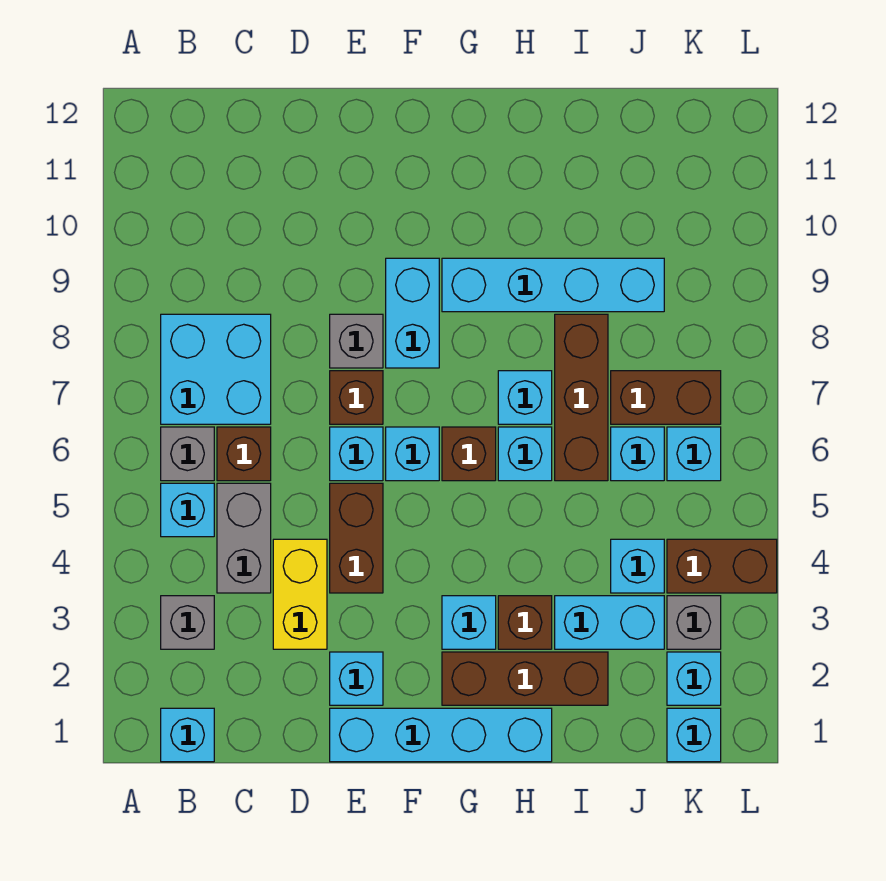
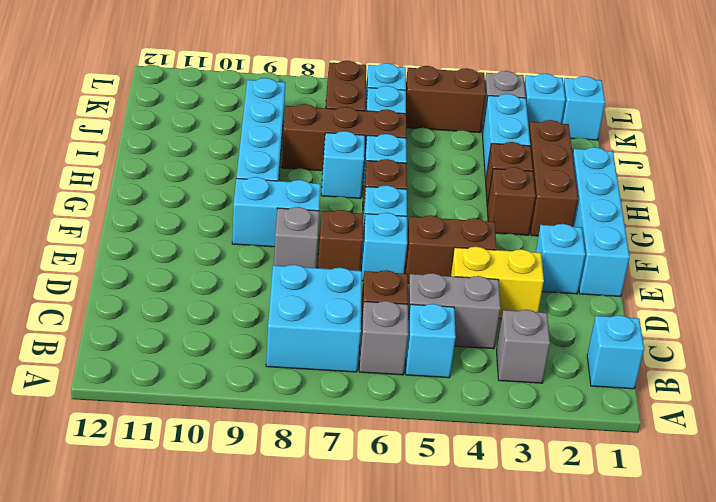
cyan 1x1 brick [442,596,496,649] -> brown 1x1 brick [487,167,535,235]
cyan 1x1 brick [611,539,664,593] -> none
brown 1x2 brick [667,539,777,593] -> brown 1x2 brick turned to [406,66,486,133]

